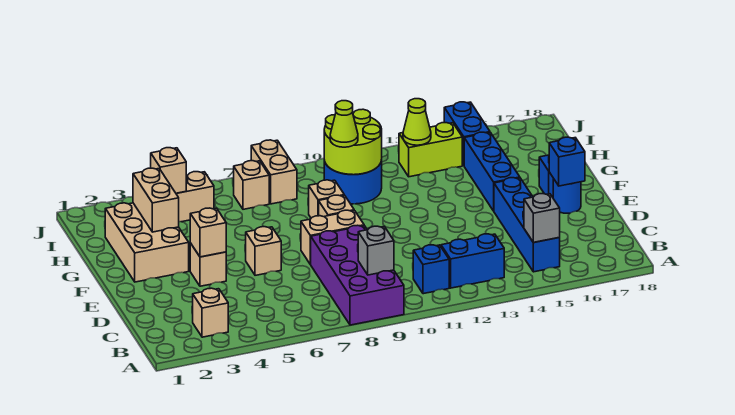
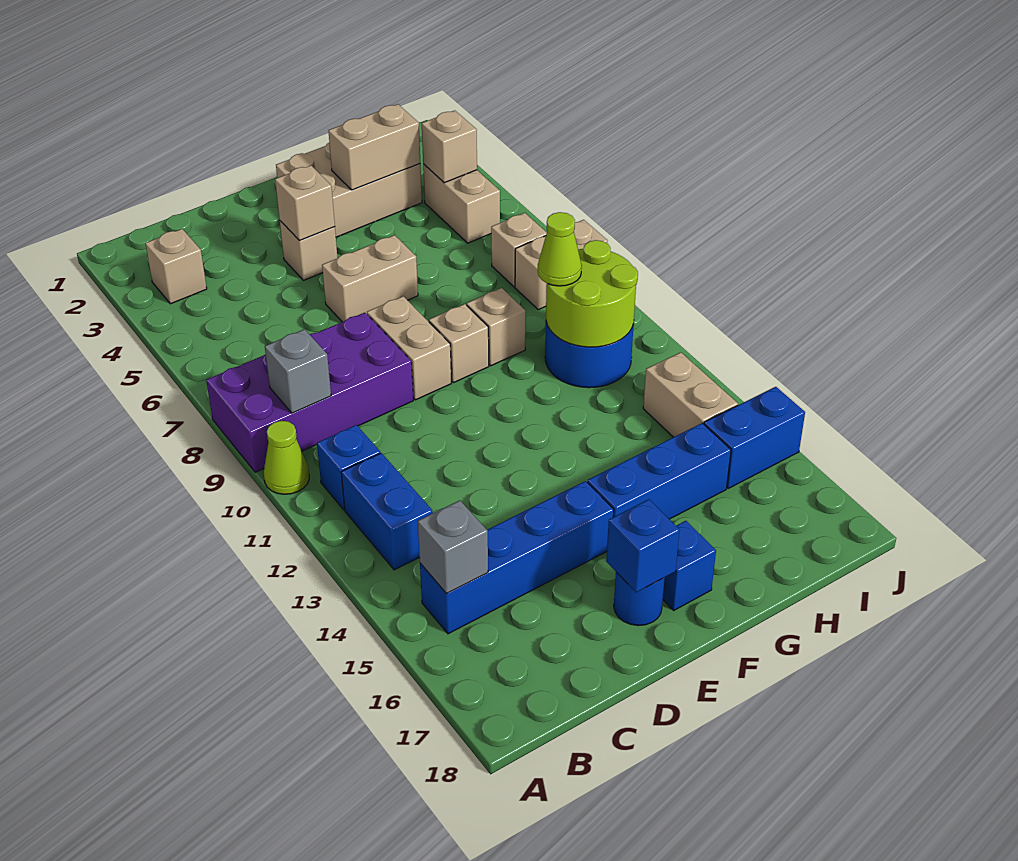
tan 1x1 brick [246,227,281,275] -> tan 1x2 brick [322,235,418,322]
lime 1x2 brick [399,123,462,177] -> tan 1x2 brick [643,352,738,437]
lime 1x1 cone [403,99,431,145] -> lime 1x1 cone moved to [264,421,309,494]

